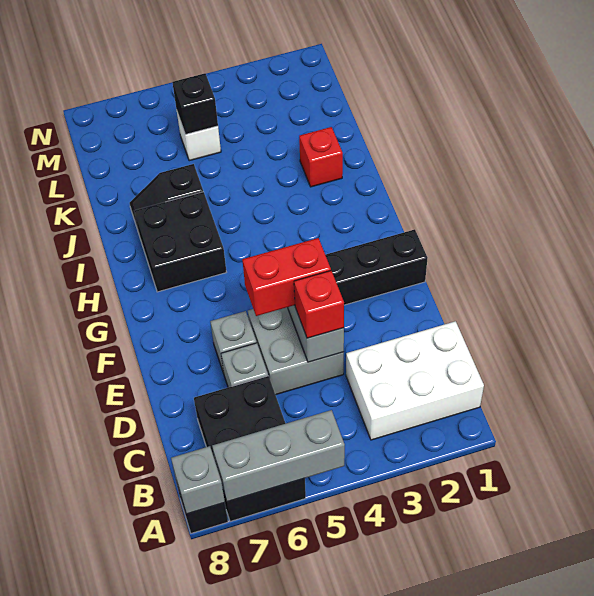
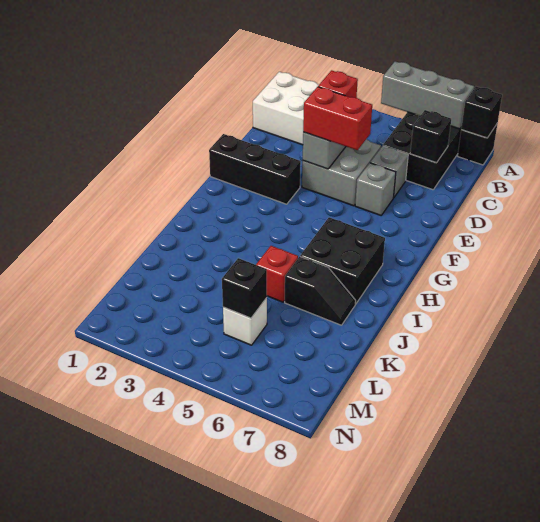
grey 1x1 brick [171,446,225,514] -> black 1x1 brick [461,87,502,138]
none -> black 1x1 brick [410,110,451,163]
red 1x1 brick [299,127,343,187] -> red 1x1 brick moved to [256,246,298,302]

